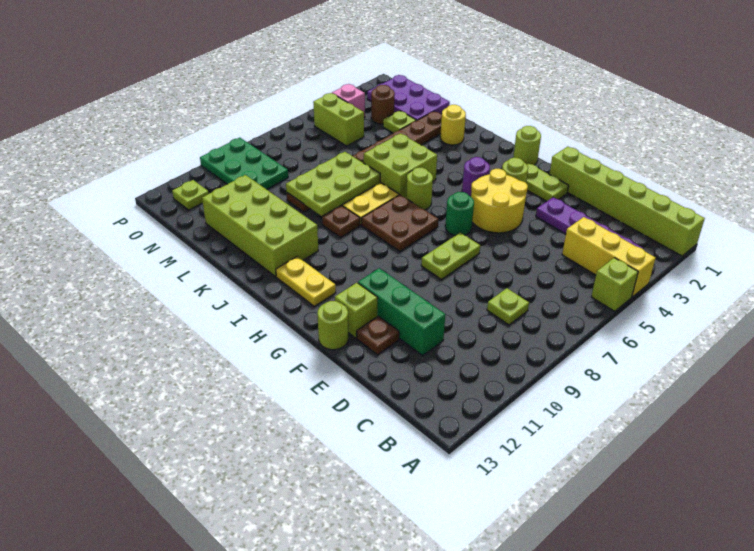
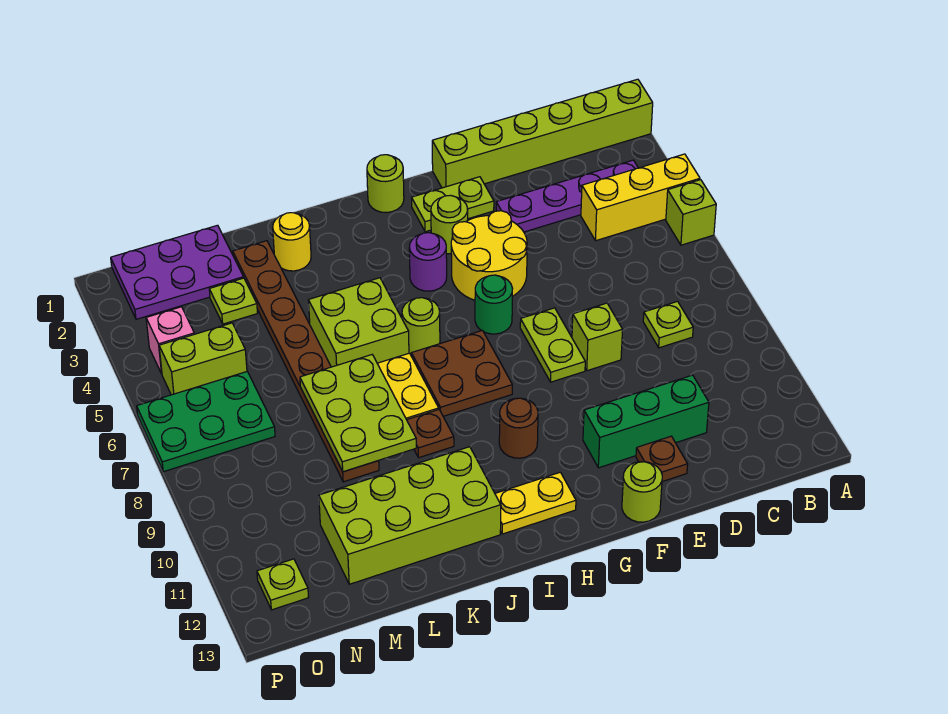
lime 1x1 brick [335,283,378,338] -> lime 1x1 brick moved to [572,303,623,371]
brown 1x1 round brick [371,85,395,124] -> brown 1x1 round brick moved to [499,398,538,458]
green 2x3 plate [200,138,288,189] -> green 2x3 plate moved to [137,372,275,472]

